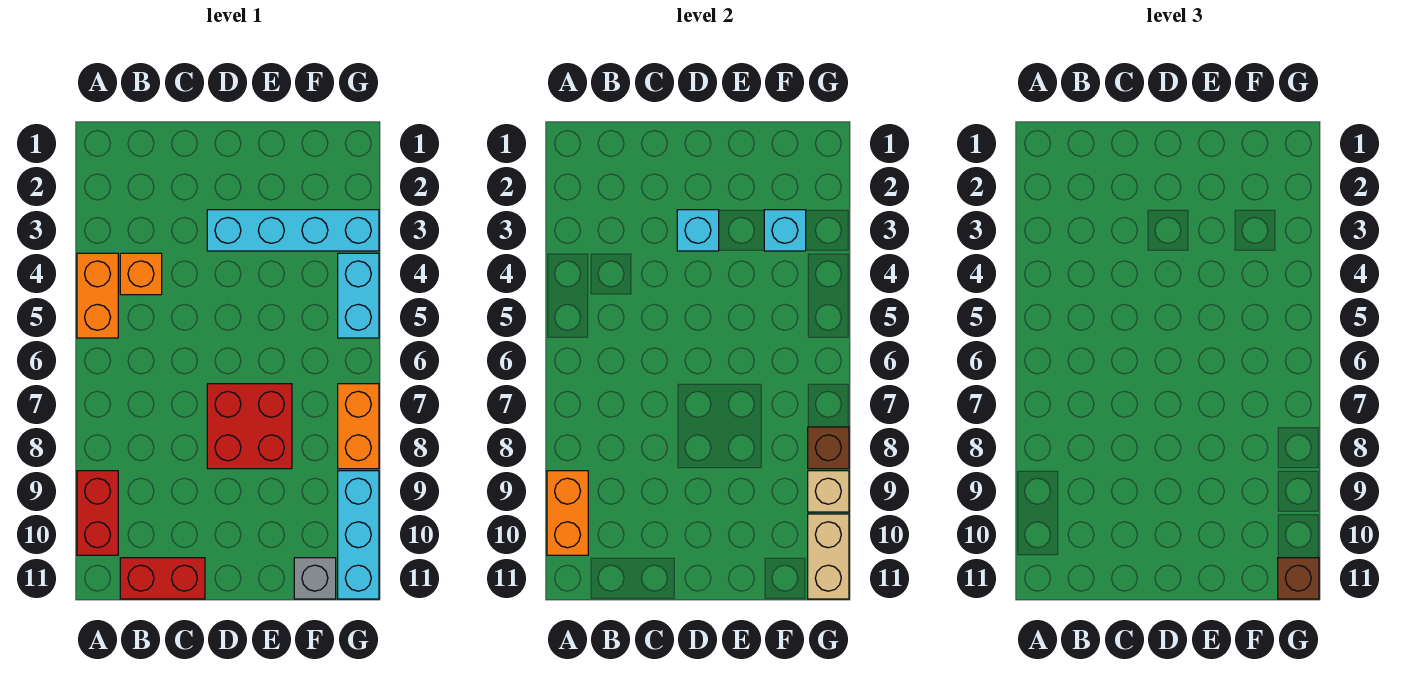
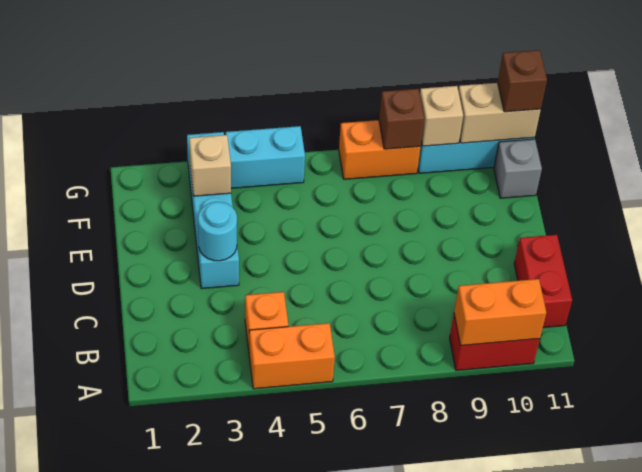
cyan 1x1 brick [677,210,719,251] -> cyan 1x1 round brick [198,202,237,261]
red 2x2 brick [207,384,292,469] -> none
cyan 1x1 brick [764,210,806,251] -> tan 1x1 brick [189,135,231,196]

